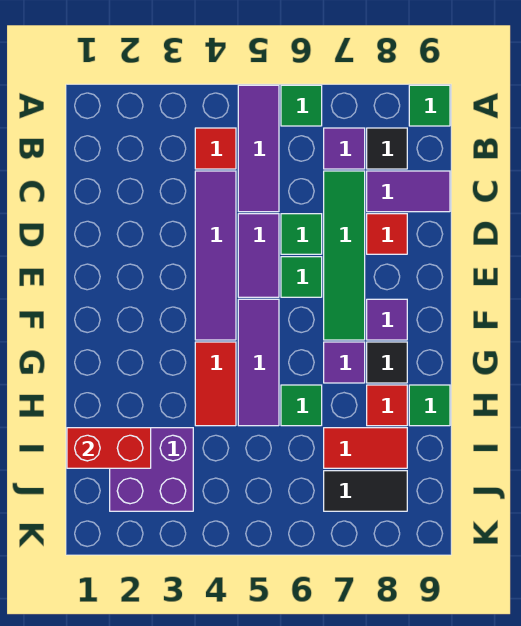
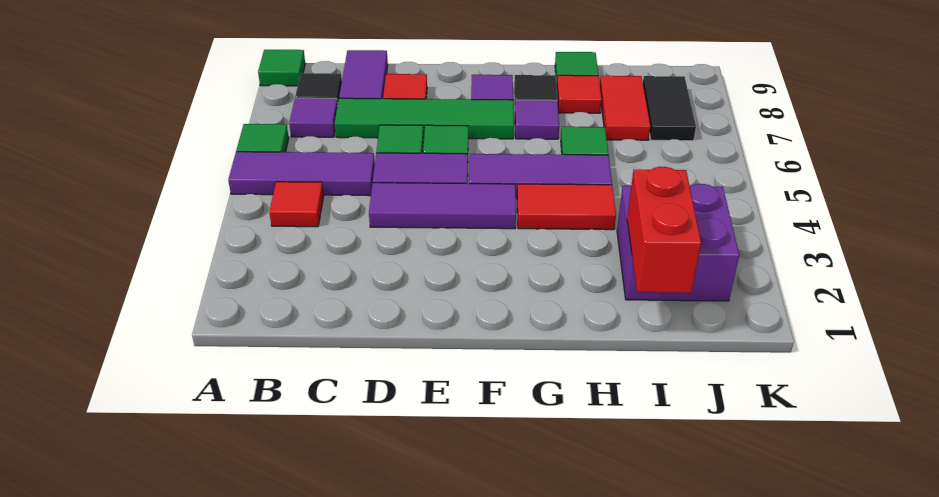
purple 1x4 tile [195,171,236,340] -> purple 1x3 tile [369,183,516,229]

